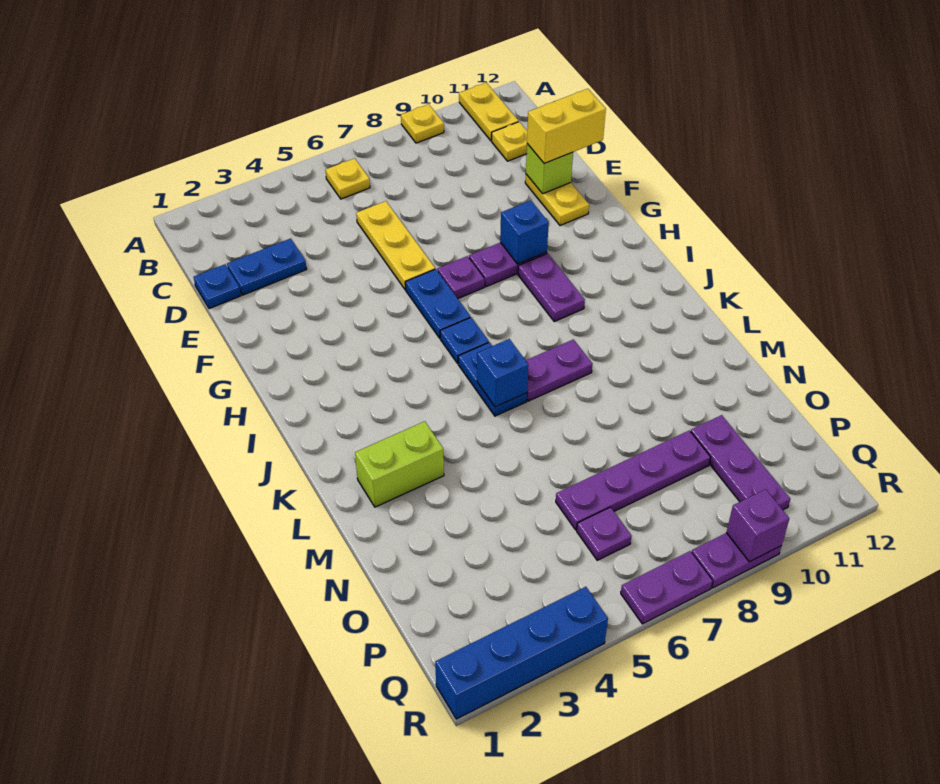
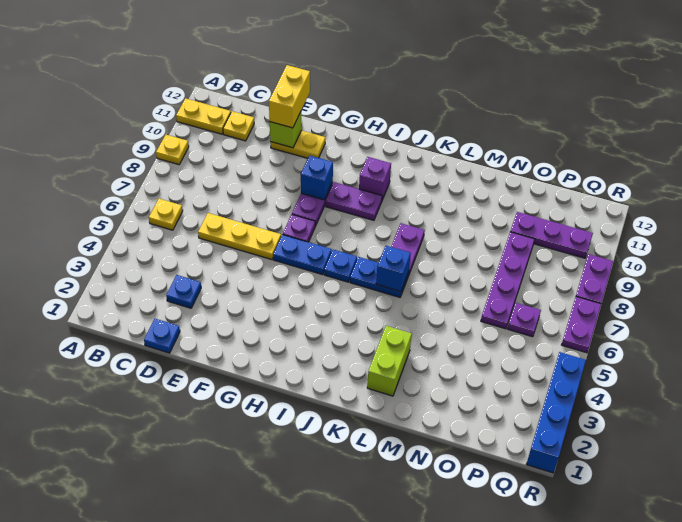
blue 1x2 plate [227,238,307,295] -> blue 1x1 plate [166,275,201,308]
purple 1x1 brick [726,489,789,562] -> purple 1x1 brick moved to [359,157,391,200]

